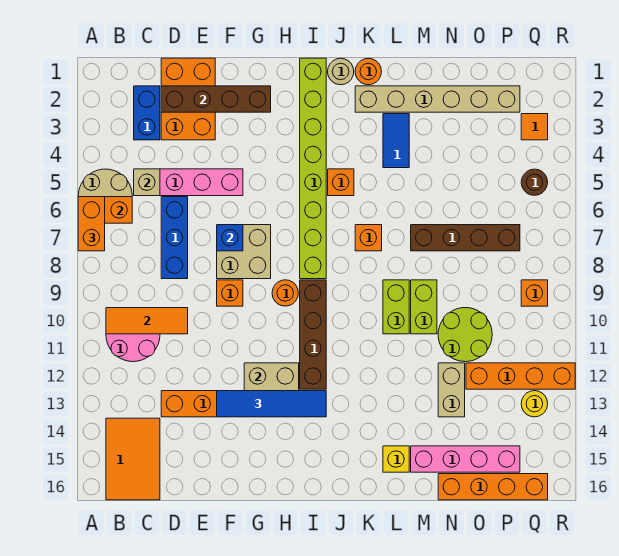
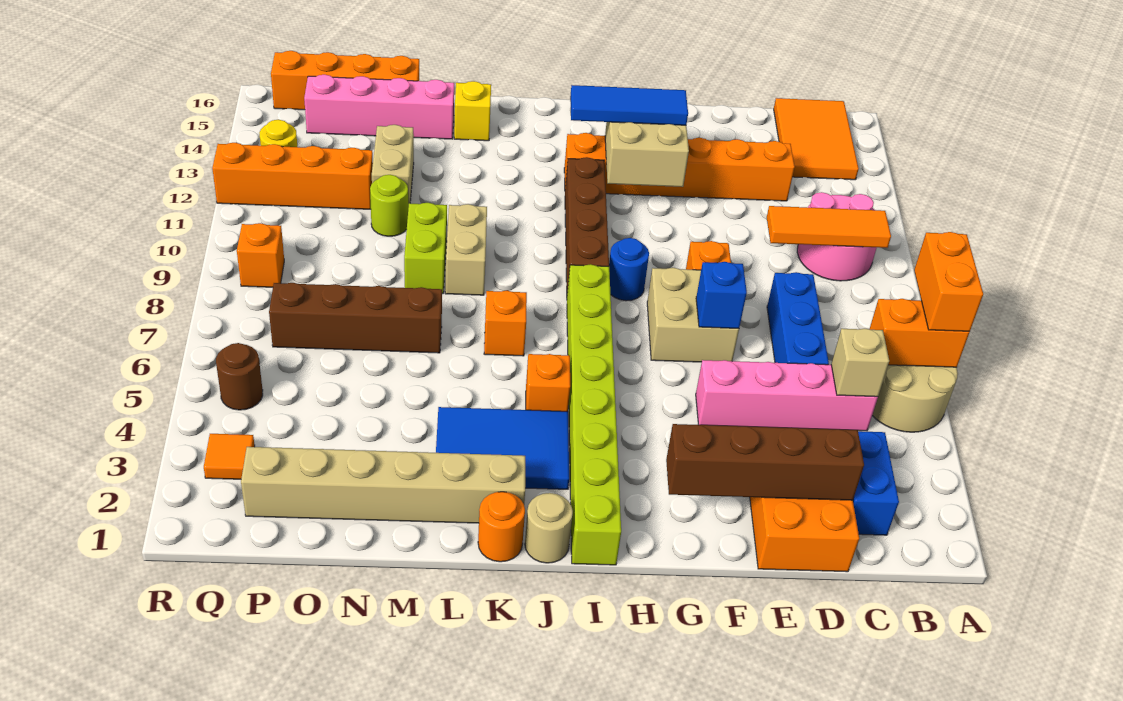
blue 1x4 tile [217,391,326,417] -> blue 1x3 tile [570,85,688,125]
orange 1x1 round brick [272,280,298,306] -> blue 1x1 round brick [609,238,649,301]
blue 1x2 tile [383,114,409,168] -> blue 2x3 tile [436,407,569,489]
lime 1x2 brick [383,280,409,334] -> tan 1x2 brick [445,204,487,295]
lime 2x2 round brick [438,308,492,362] -> lime 1x1 round brick [370,175,408,236]

